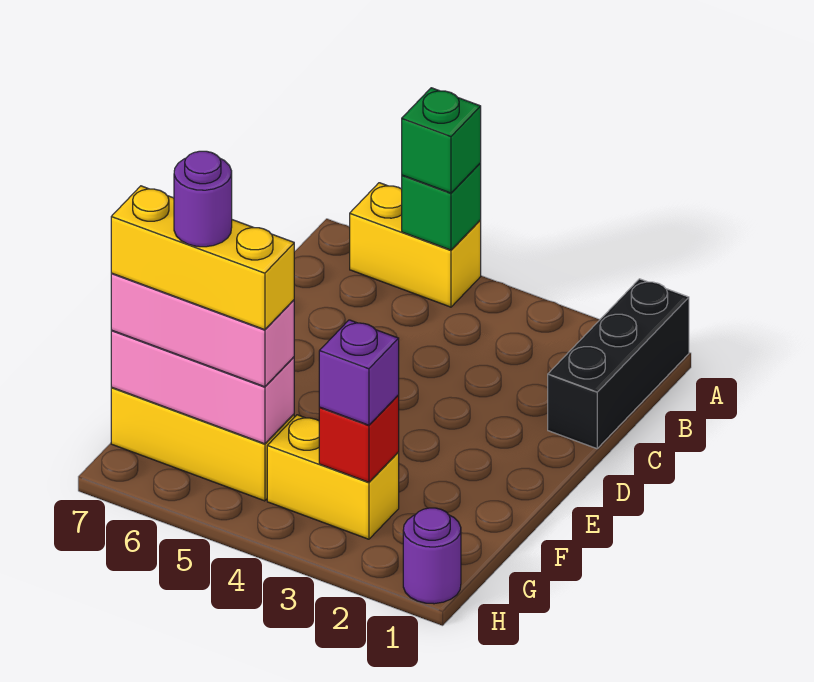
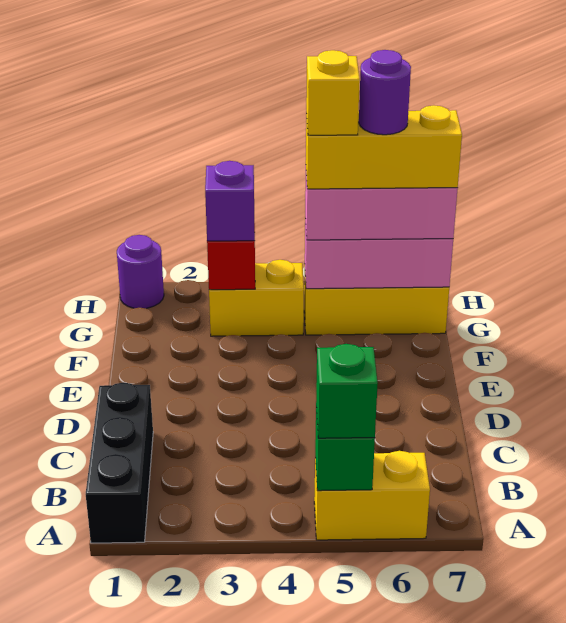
none -> yellow 1x1 brick [306,50,360,135]

